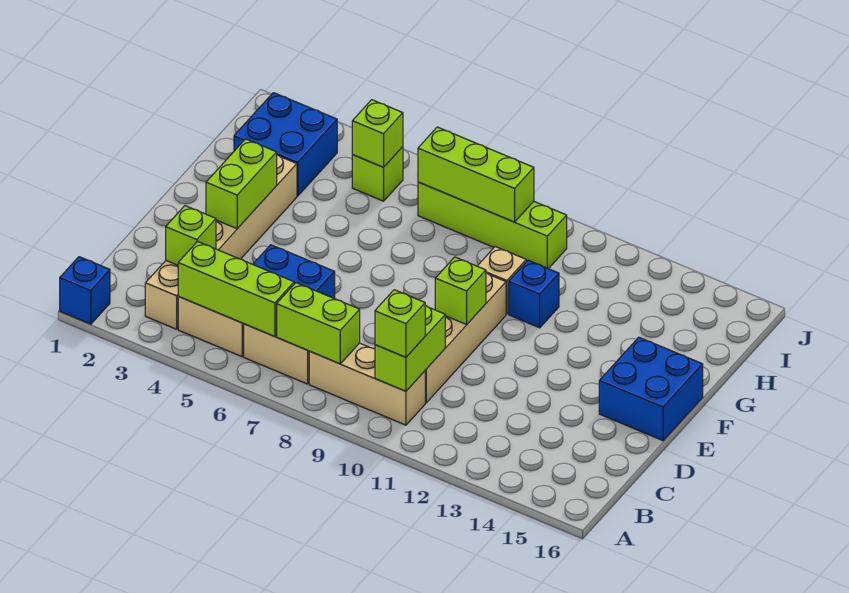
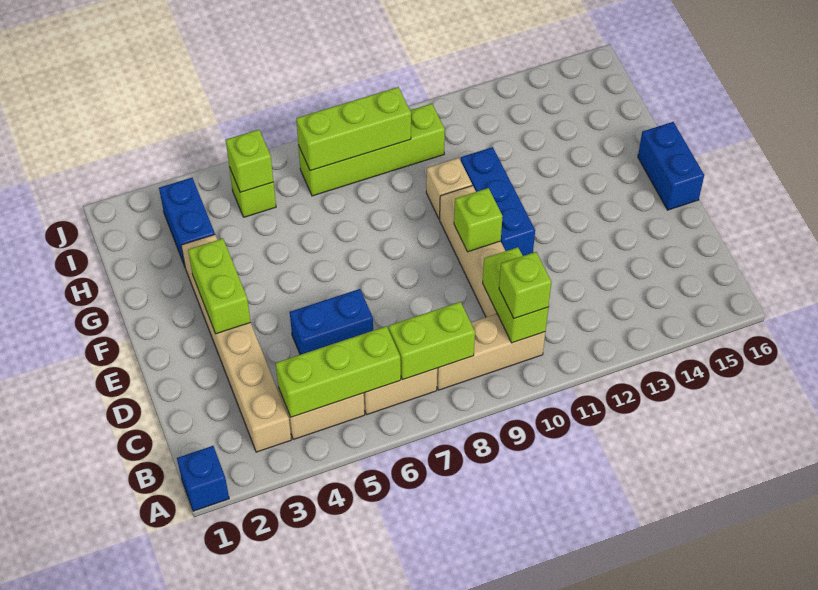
lime 1x1 brick [166,206,216,265] -> none
blue 2x2 brick [599,337,703,441] -> blue 1x2 brick [638,122,704,210]
blue 1x1 brick [509,260,559,328] -> blue 1x3 brick [461,147,535,256]
blue 2x2 brick [234,93,337,196] -> blue 1x2 brick [159,178,215,266]

